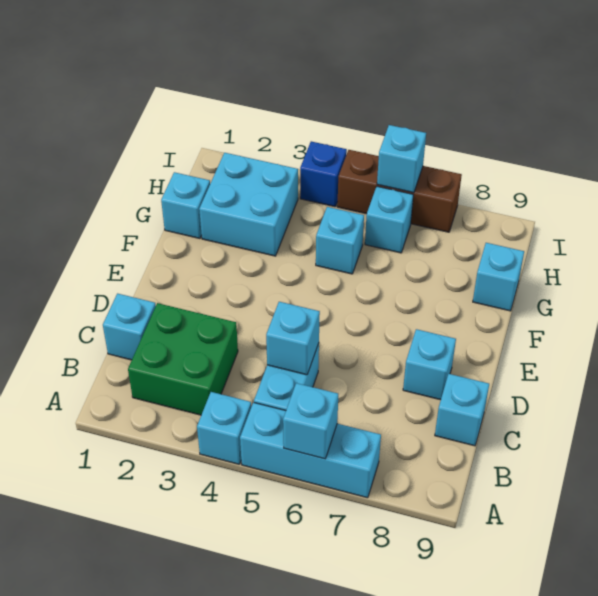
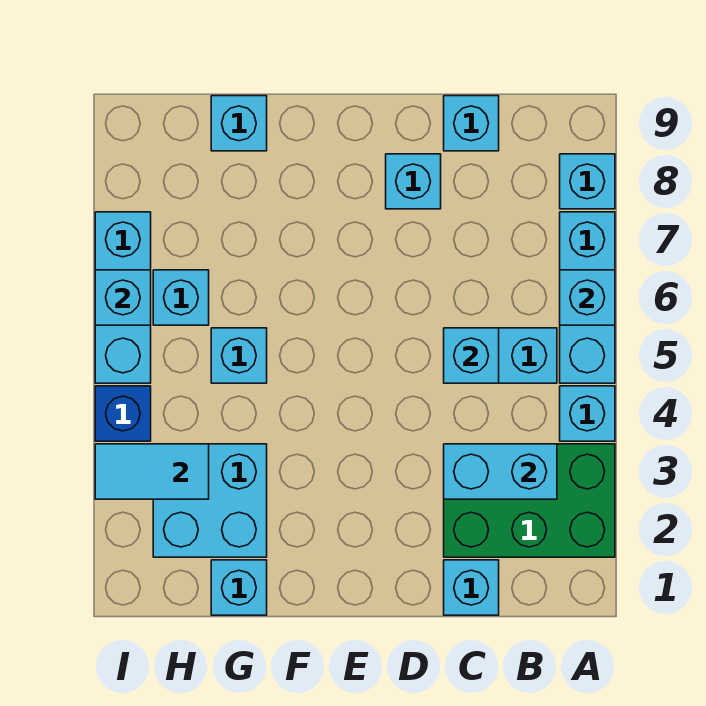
none -> cyan 1x1 brick [560,154,615,209]
green 2x2 brick [128,303,238,415] -> green 2x3 brick [444,444,615,557]
none -> cyan 1x2 brick [444,444,557,499]
none -> cyan 1x2 tile [95,444,209,499]
brown 1x3 brick [337,150,462,232] -> cyan 1x3 brick [95,212,151,383]

